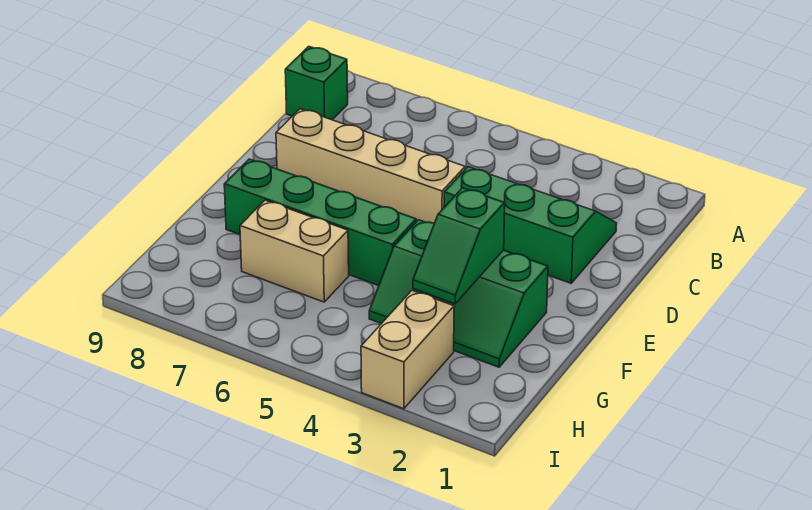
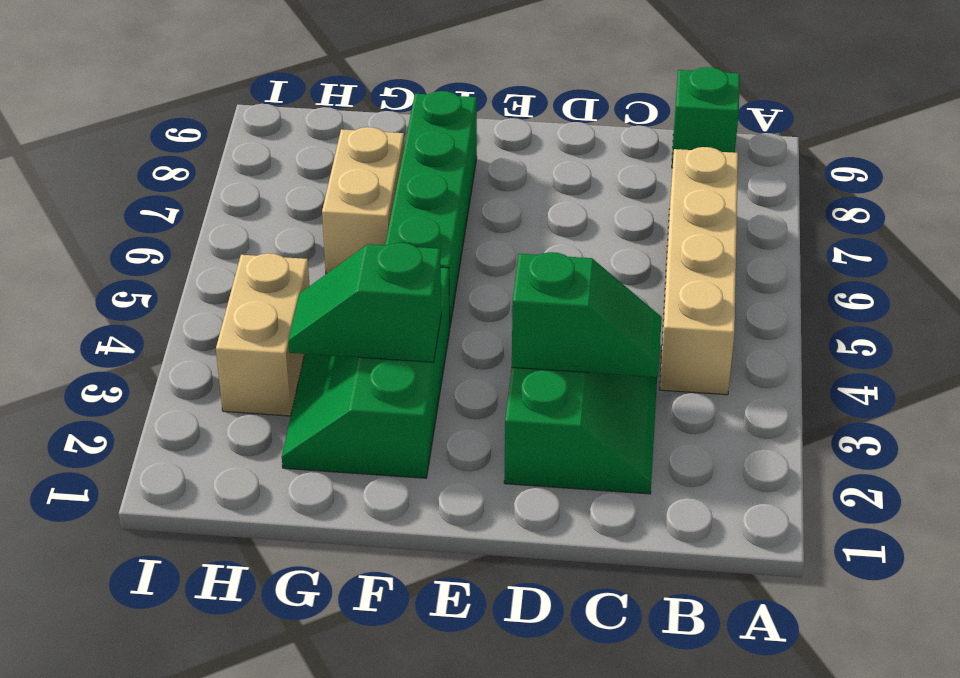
none -> green 1x2 slope [512,252,662,377]
tan 1x4 brick [276,109,465,223] -> tan 1x4 brick moved to [660,147,738,395]
tan 1x2 brick [361,291,454,409] -> tan 1x2 brick turned to [216,253,309,416]

